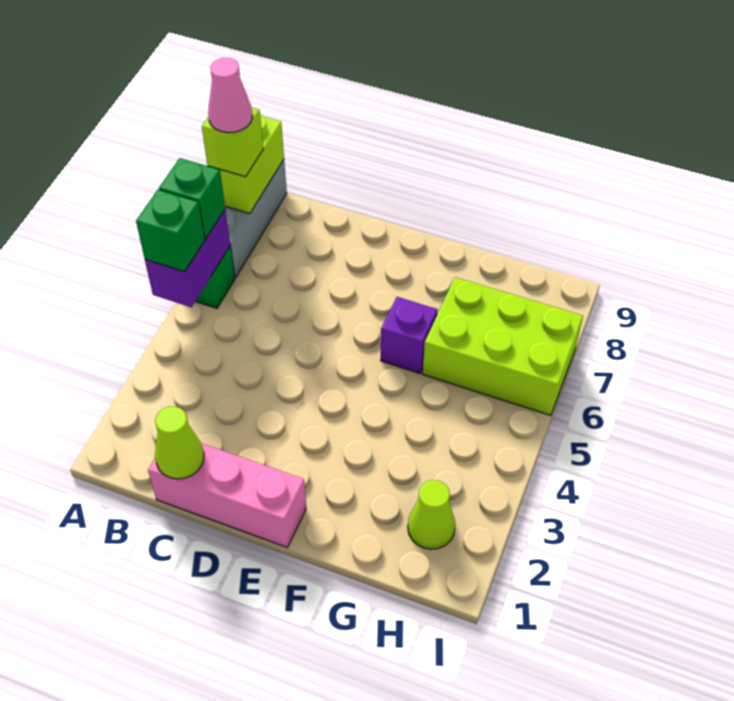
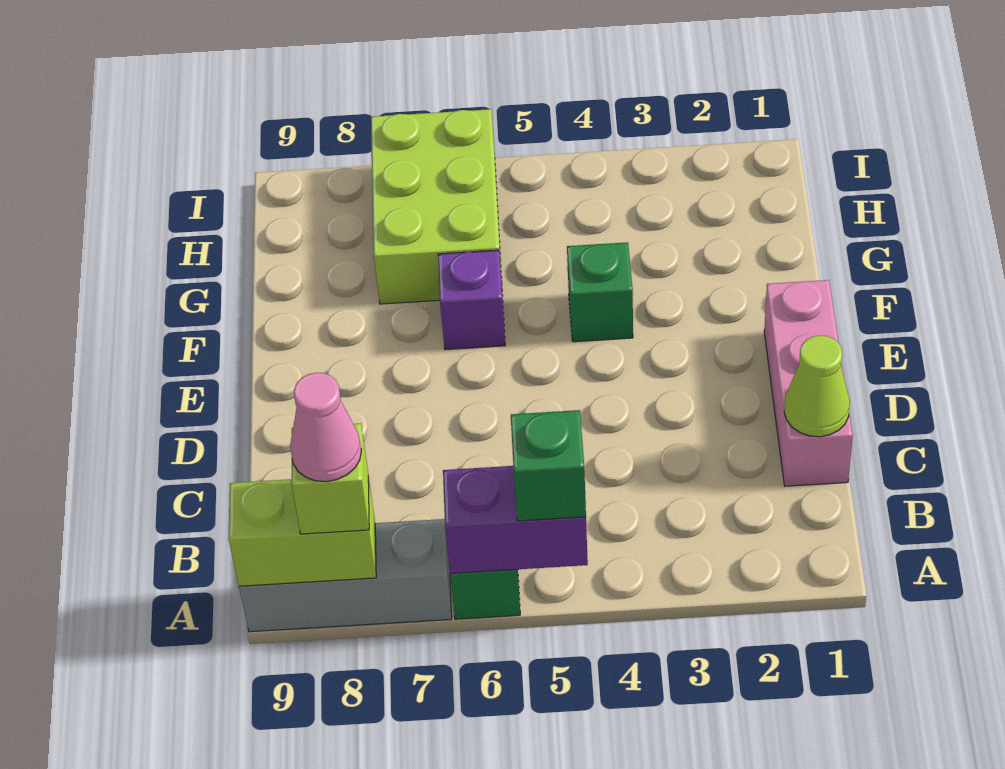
green 1x1 brick [159,158,225,239] -> green 1x1 brick moved to [567,242,633,342]
lime 1x1 cone [408,480,455,549] -> none

